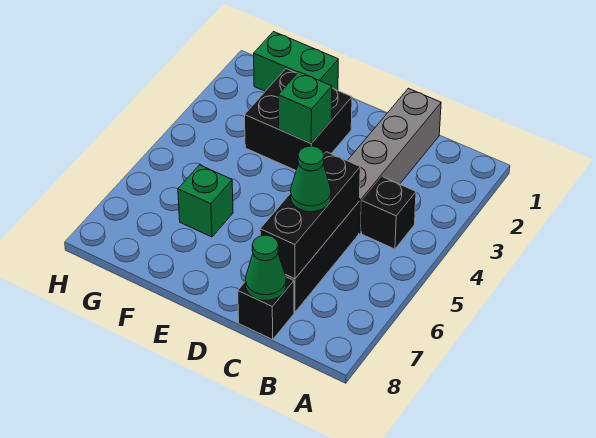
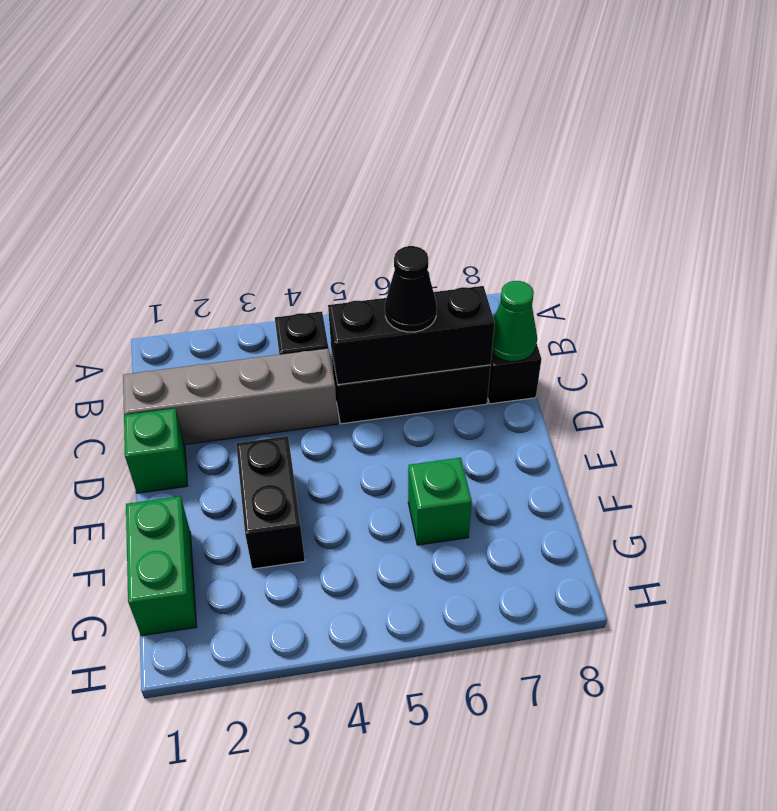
green 1x1 cone [291,146,331,212] -> black 1x1 cone [385,246,437,332]
black 2x2 brick [245,69,352,170] -> black 1x2 brick [236,436,305,569]
green 1x1 brick [278,72,332,143] -> green 1x1 brick moved to [124,408,187,493]

